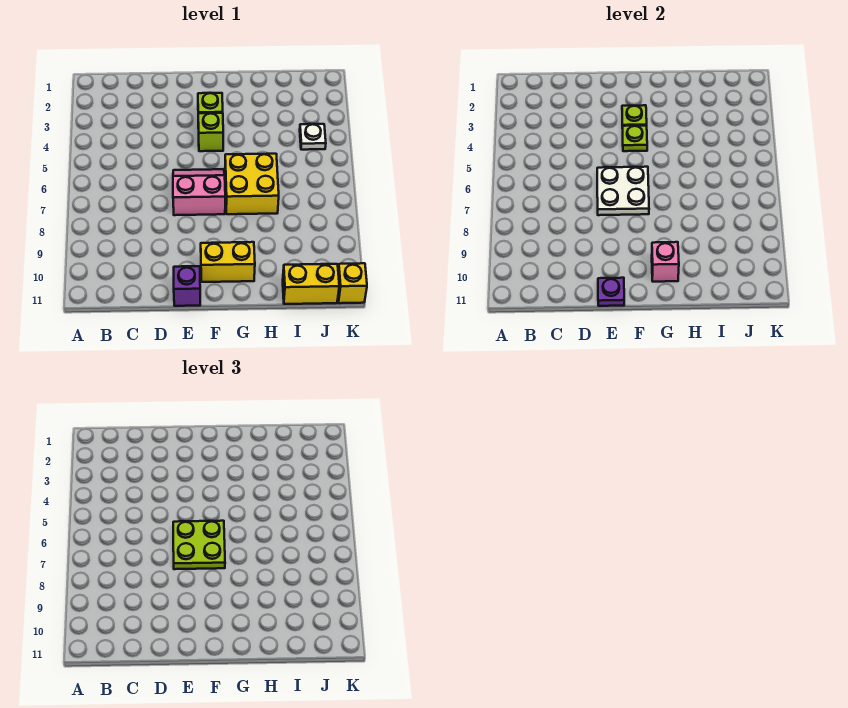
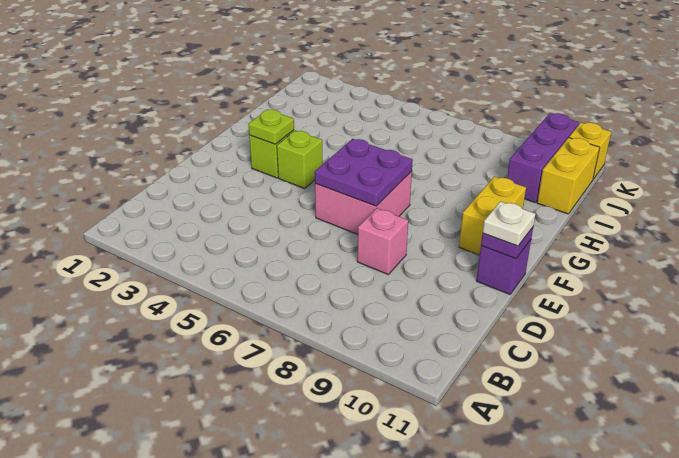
pink 2x2 slope [173,169,225,215] -> pink 2x2 brick [315,171,412,234]
white 2x2 plate [597,167,649,215] -> purple 2x2 plate [315,139,413,206]
lime 2x2 plate [173,521,225,569] -> none
lime 1x1 plate [622,126,647,151] -> none
yellow 2x2 brick [225,154,279,214] -> none
pink 1x1 brick [652,242,679,282] -> pink 1x1 brick moved to [357,208,408,274]
none -> purple 1x3 brick [507,113,579,203]
white 1x1 plate [300,124,326,150] -> white 1x1 plate moved to [483,201,536,246]

